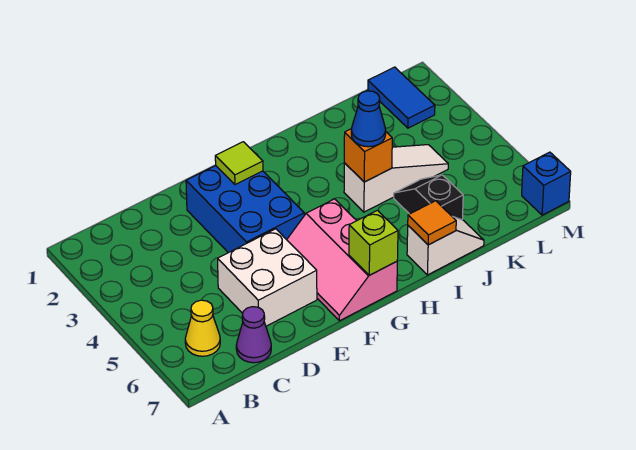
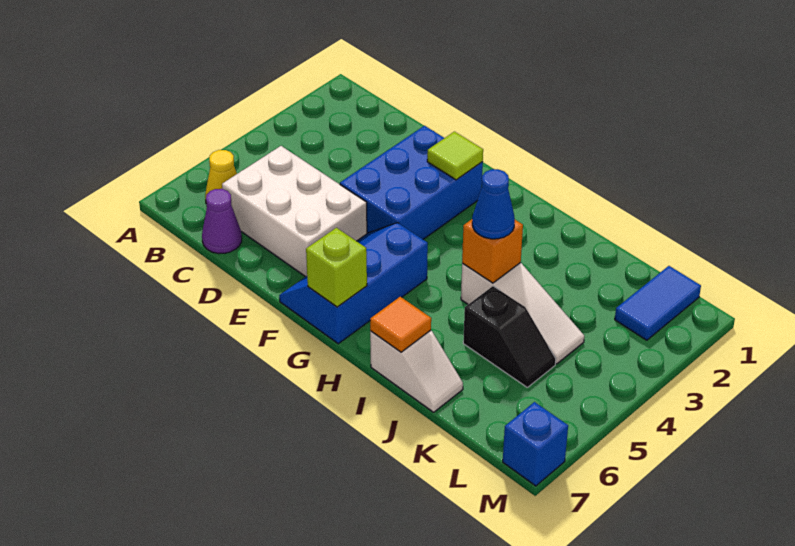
white 2x2 brick [218,229,317,326] -> white 2x3 brick [222,146,367,277]
pink 2x3 slope [287,199,397,321] -> blue 2x3 slope [279,223,428,344]
black 1x2 slope [394,175,463,220] -> black 1x2 slope turned to [463,286,556,387]

